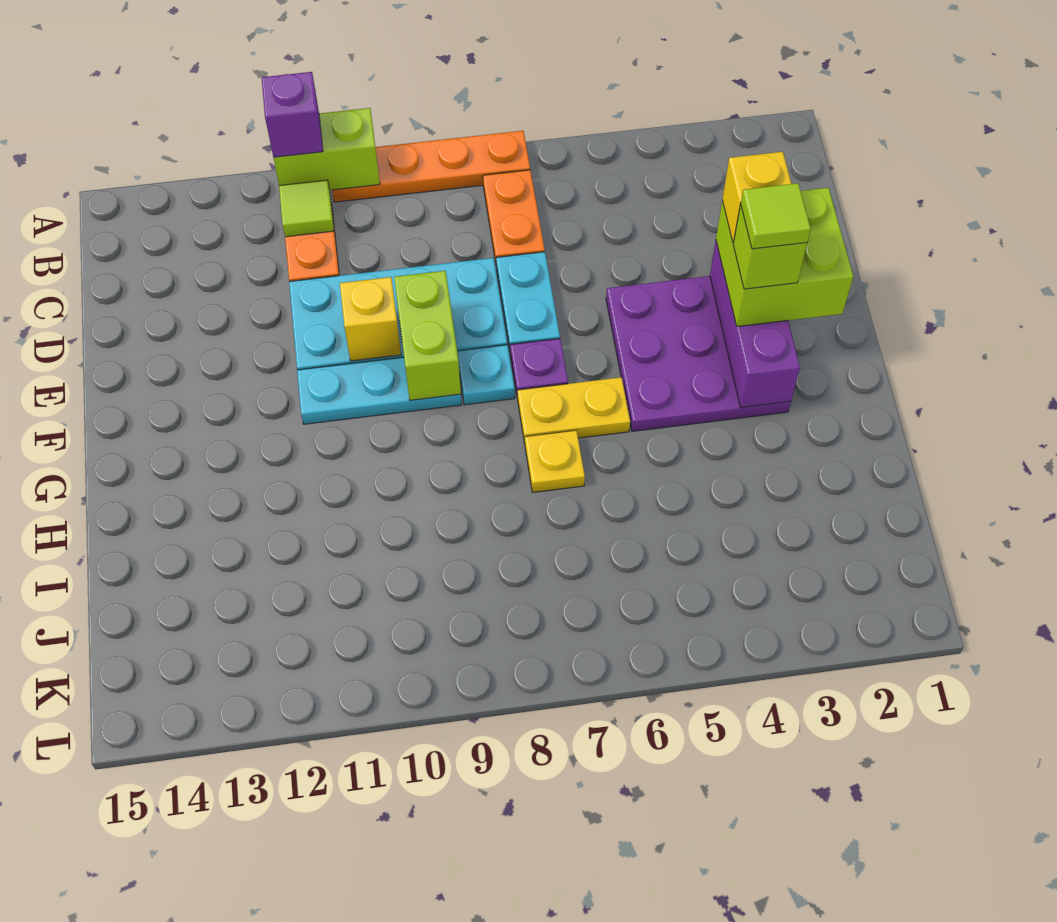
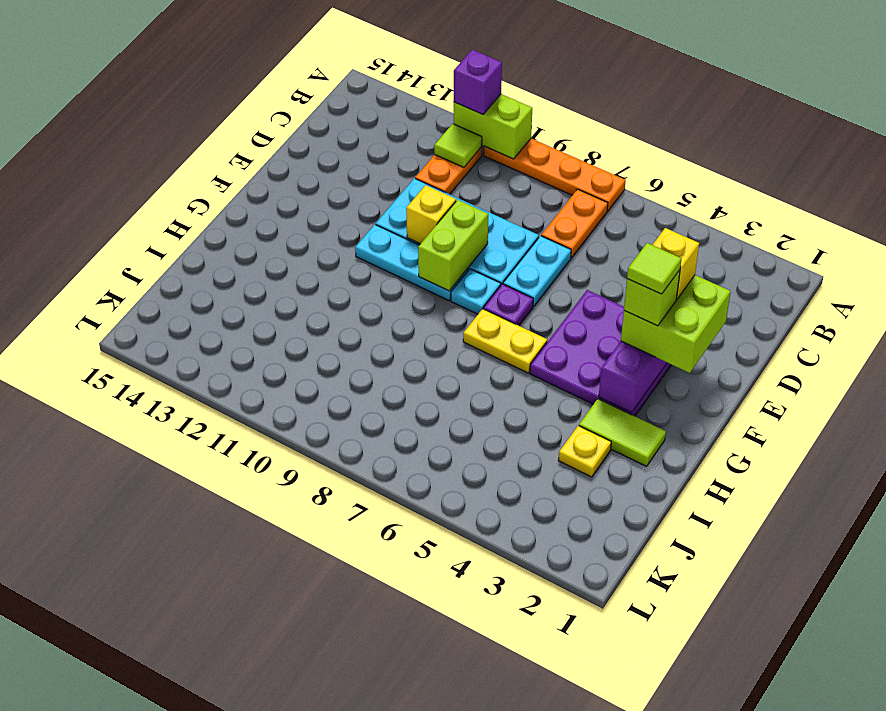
none -> lime 1x2 tile [579,399,666,466]
yellow 1x1 plate [525,431,585,492] -> yellow 1x1 plate moved to [558,426,611,477]

